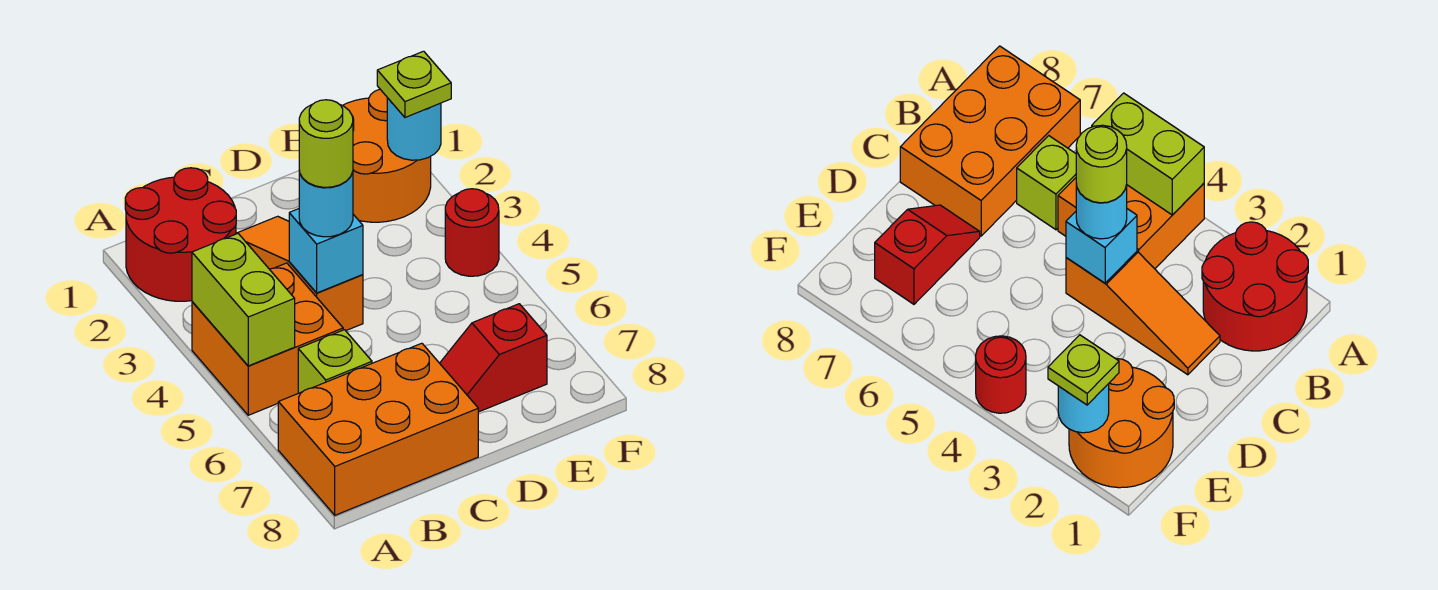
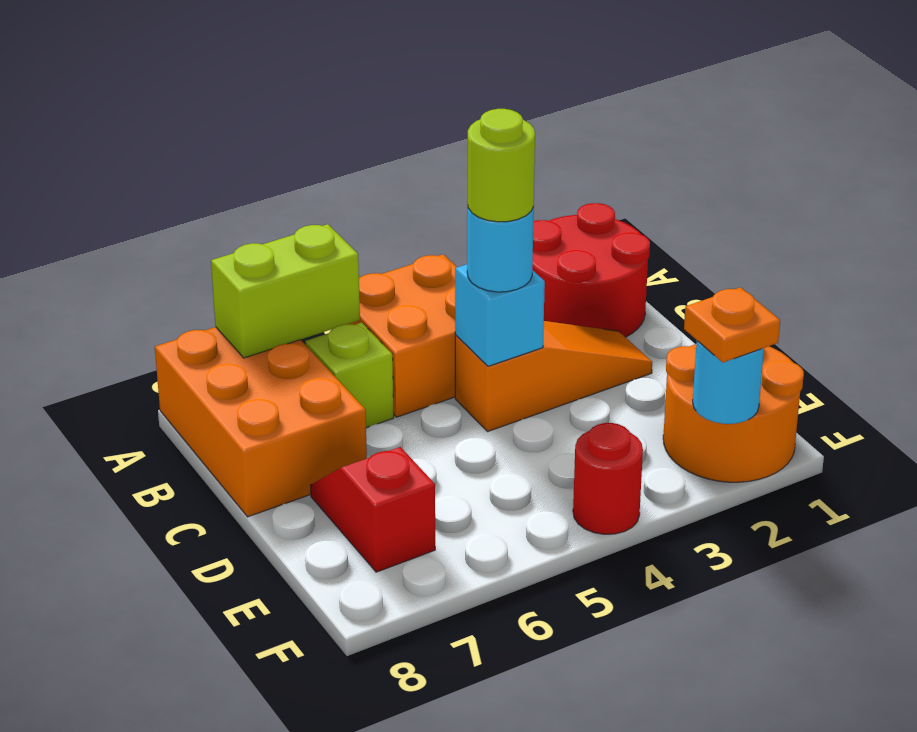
lime 1x2 brick [192,234,295,366] -> lime 1x2 brick moved to [211,224,360,358]
lime 1x1 plate [377,51,451,117] -> orange 1x1 plate [684,287,780,362]

